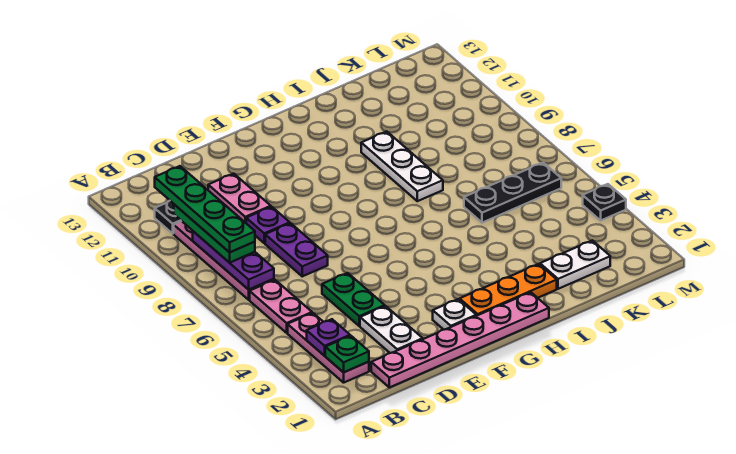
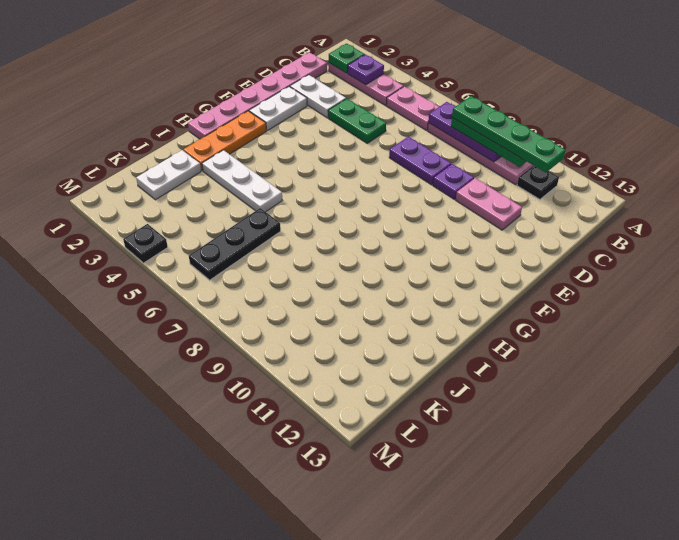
white 1x1 plate [433,299,476,330] -> white 1x2 plate [249,87,307,130]
white 1x3 plate [361,131,443,201] -> white 1x3 plate moved to [202,150,282,212]

